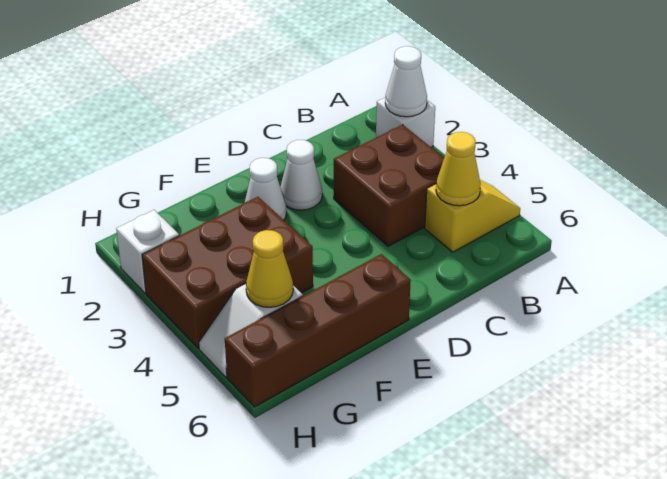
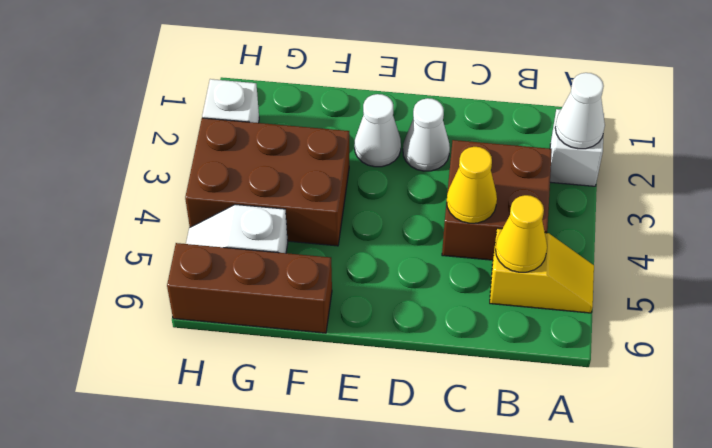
brown 1x4 brick [225,254,411,407] -> brown 1x3 brick [167,243,332,333]
yellow 1x1 cone [246,230,293,307] -> yellow 1x1 cone moved to [447,147,497,223]

